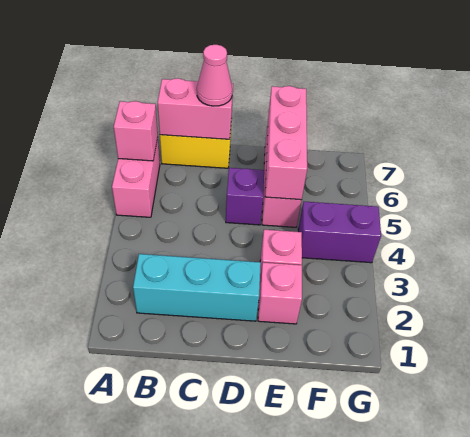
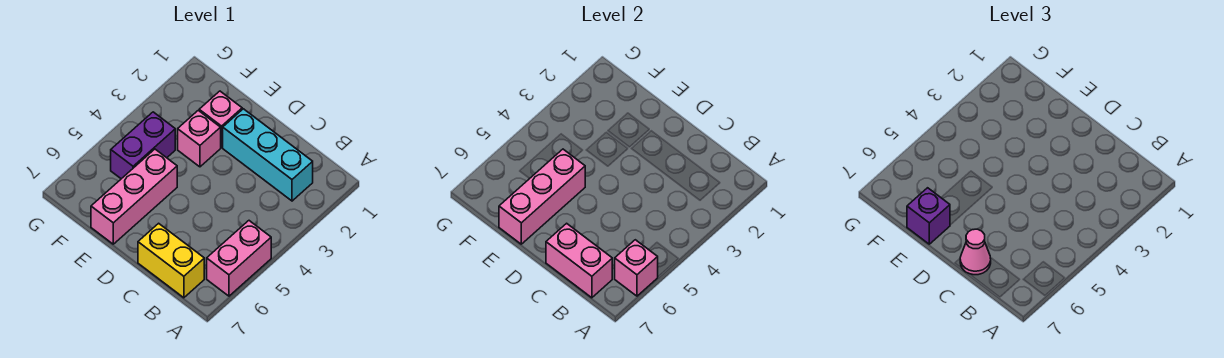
purple 1x1 brick [226,168,264,225] -> purple 1x1 brick moved to [907,188,950,244]
purple 1x2 brick [298,202,381,263] -> purple 1x2 brick turned to [111,112,175,179]

